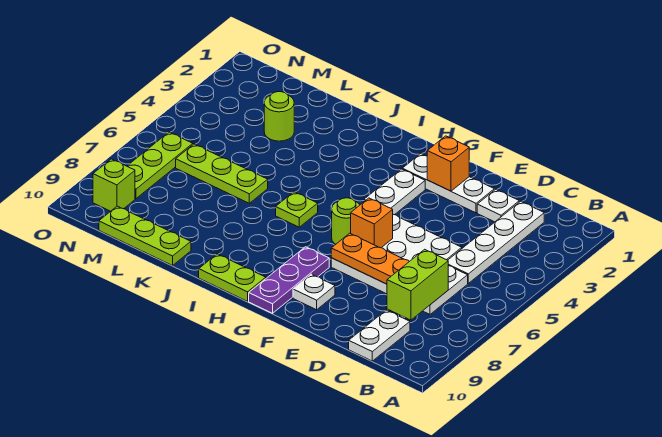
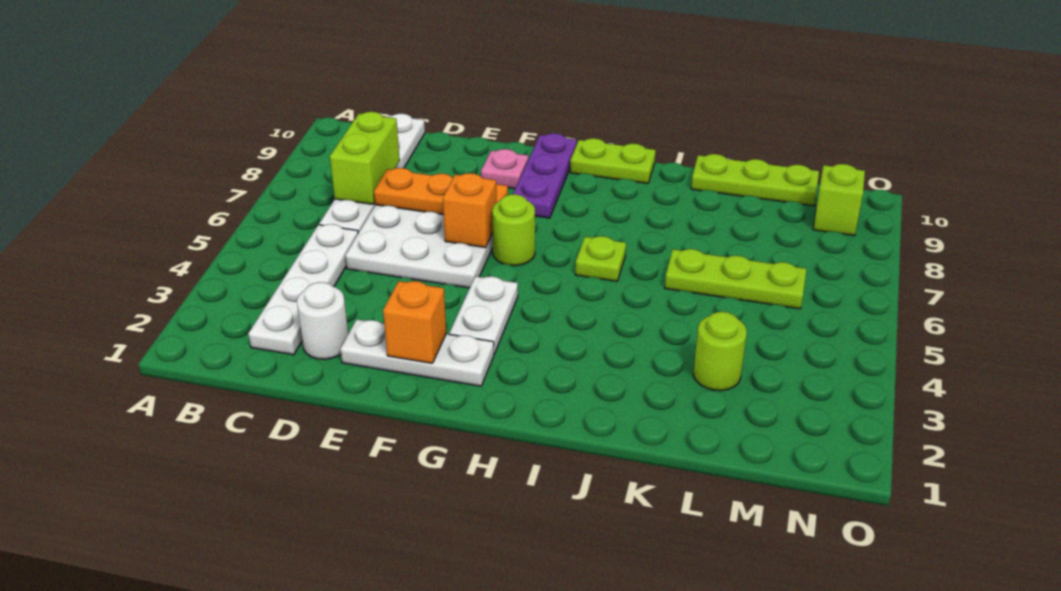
white 1x1 plate [477,189,519,222] -> white 1x1 round brick [297,282,348,359]
white 1x1 plate [293,274,335,310] -> pink 1x1 plate [481,149,528,189]
lime 1x3 plate [127,132,193,199] -> none

